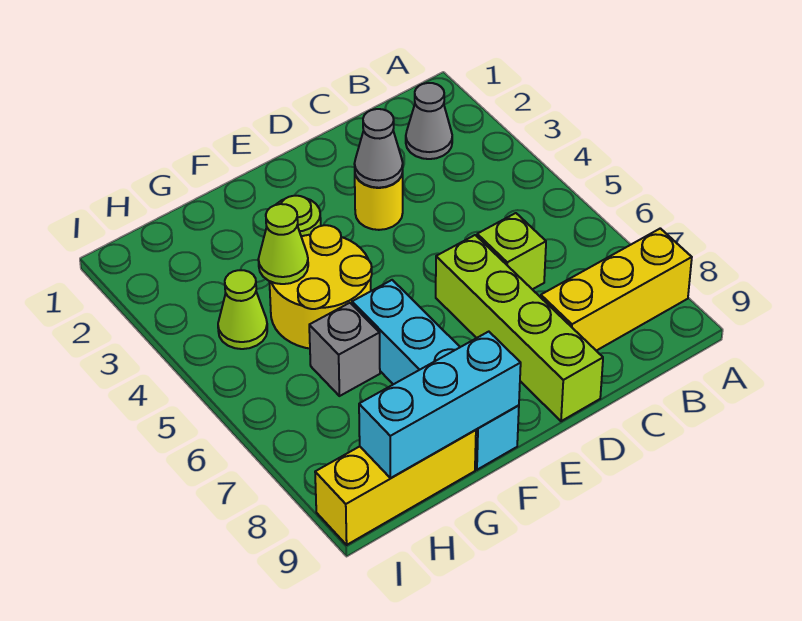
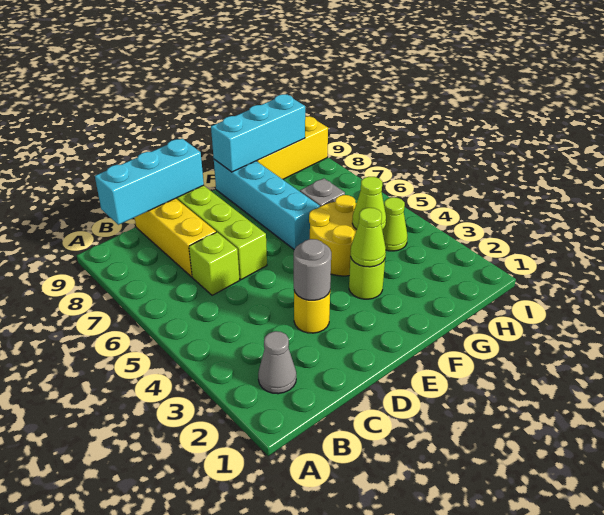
yellow 1x3 brick [541,228,692,351] -> yellow 1x3 brick turned to [135,198,216,277]
none -> cyan 1x3 brick [95,139,204,225]
grey 1x1 cone [354,109,403,188] -> grey 1x1 round brick [294,239,331,300]
none -> lime 1x1 cone [350,208,386,267]

